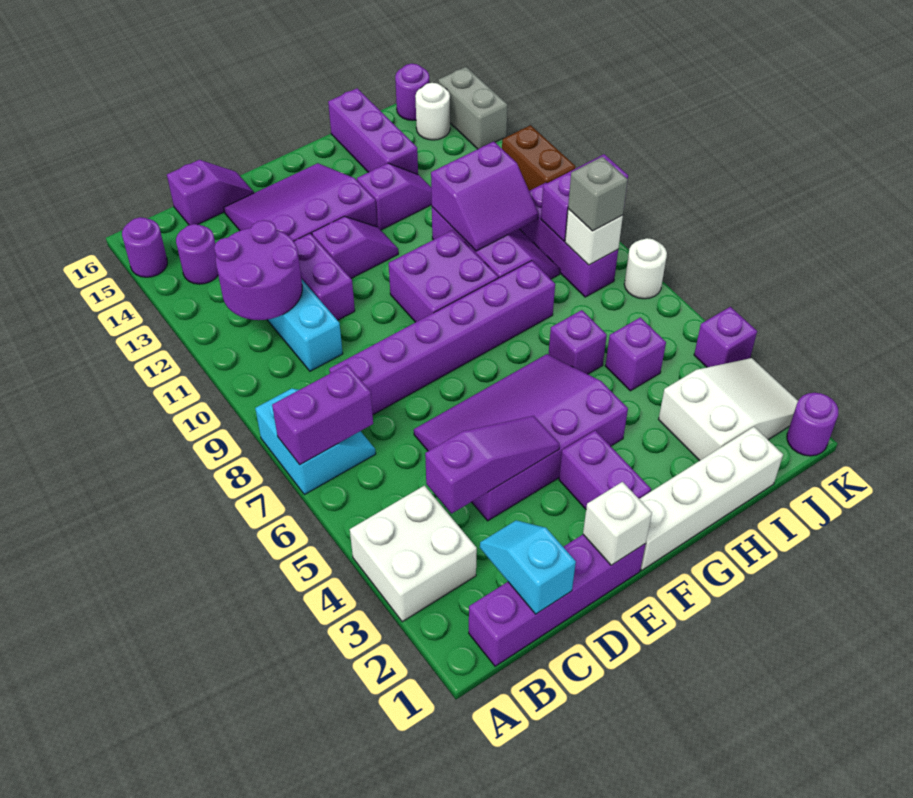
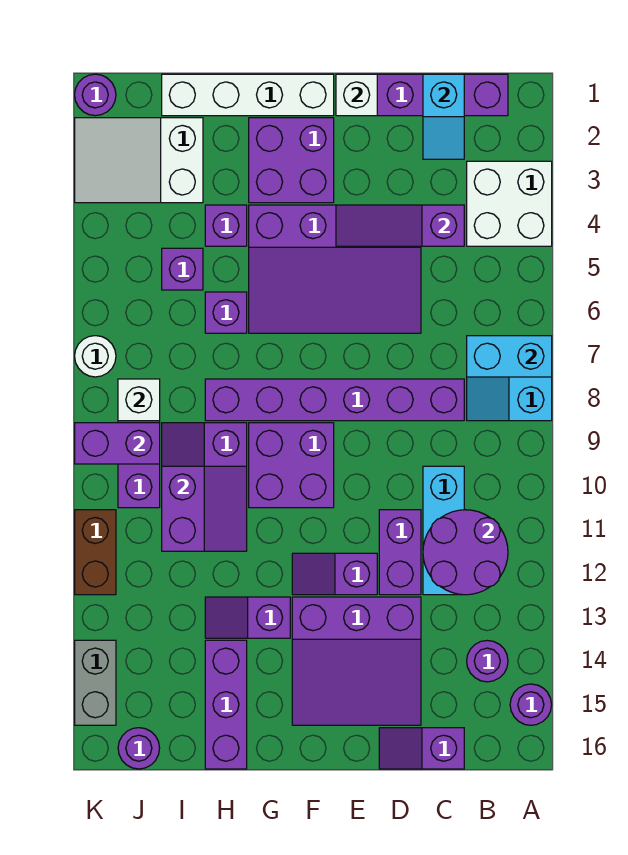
purple 1x2 brick [272,365,373,465] -> cyan 1x2 brick [467,336,552,377]
purple 1x2 brick [559,430,651,509] -> purple 2x2 brick [249,118,334,203]
purple 2x2 slope [431,142,539,251] -> purple 2x2 slope turned to [162,466,247,551]
grey 1x1 brick [568,157,628,231] -> none
white 1x1 round brick [415,83,450,140] -> none
purple 1x1 brick [694,307,757,367] -> purple 1x1 brick moved to [205,205,247,246]

